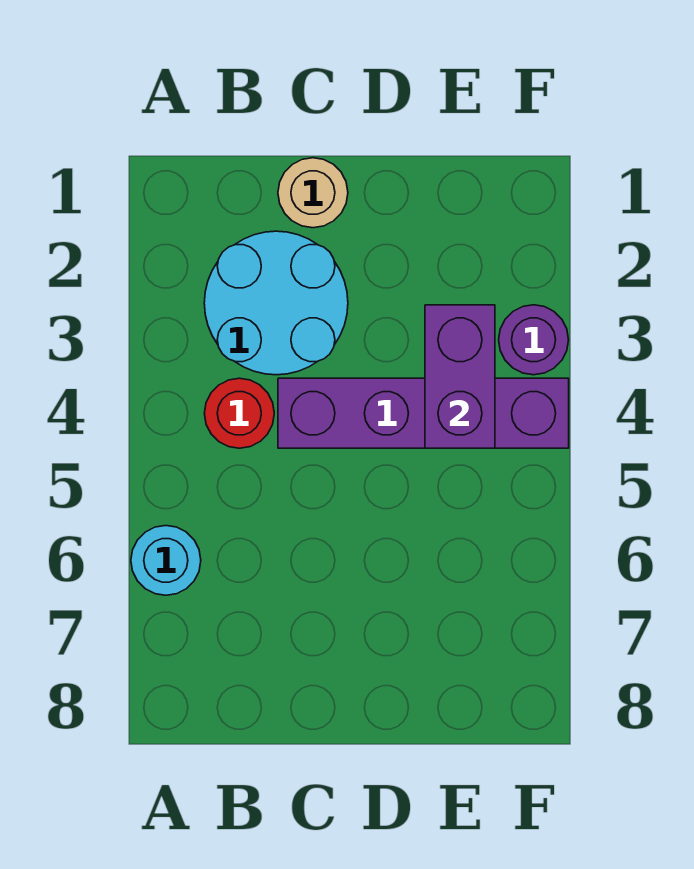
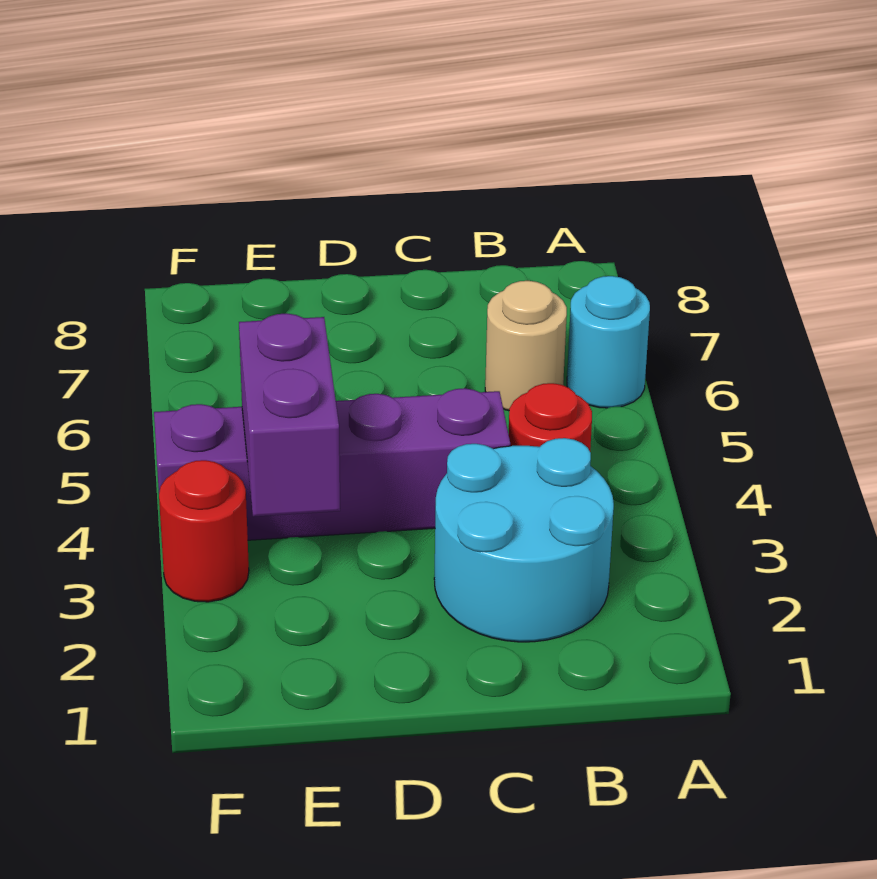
tan 1x1 round brick [278,158,348,228] -> tan 1x1 round brick moved to [485,281,567,411]
purple 1x1 round brick [499,305,569,375] -> red 1x1 round brick [159,460,249,602]

